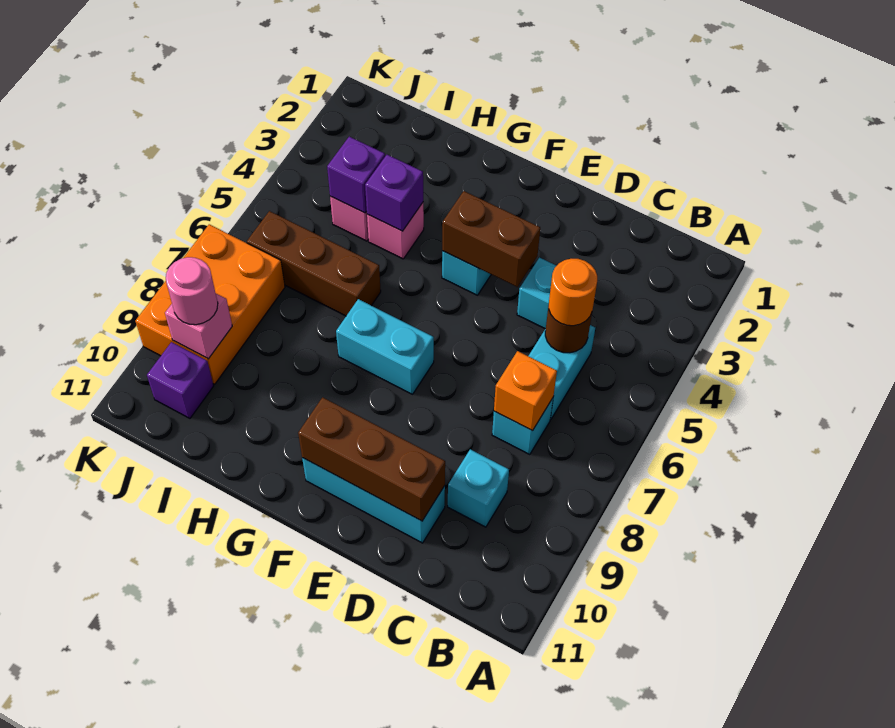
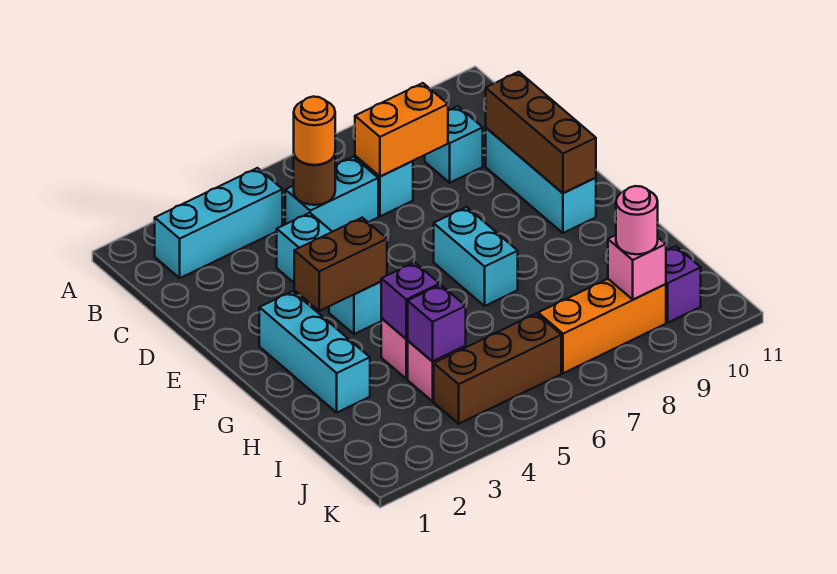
none -> cyan 1x3 brick [155,168,282,278]
orange 1x1 brick [494,351,557,431] -> orange 1x2 brick [355,83,448,177]
brown 1x2 brick [442,191,540,287] -> brown 1x2 brick turned to [294,218,387,311]
none -> cyan 1x3 brick [259,291,370,412]
brown 1x3 brick [247,211,381,316] -> brown 1x3 brick turned to [434,314,561,424]
orange 2x3 brick [135,224,285,384] -> orange 1x3 brick [538,279,666,373]

